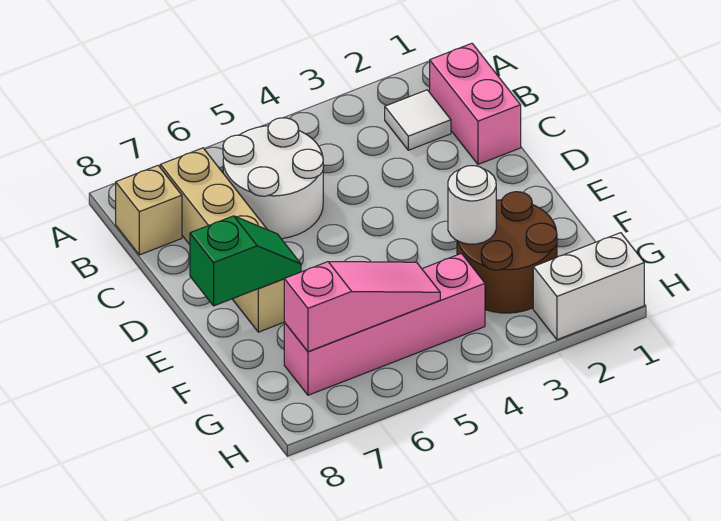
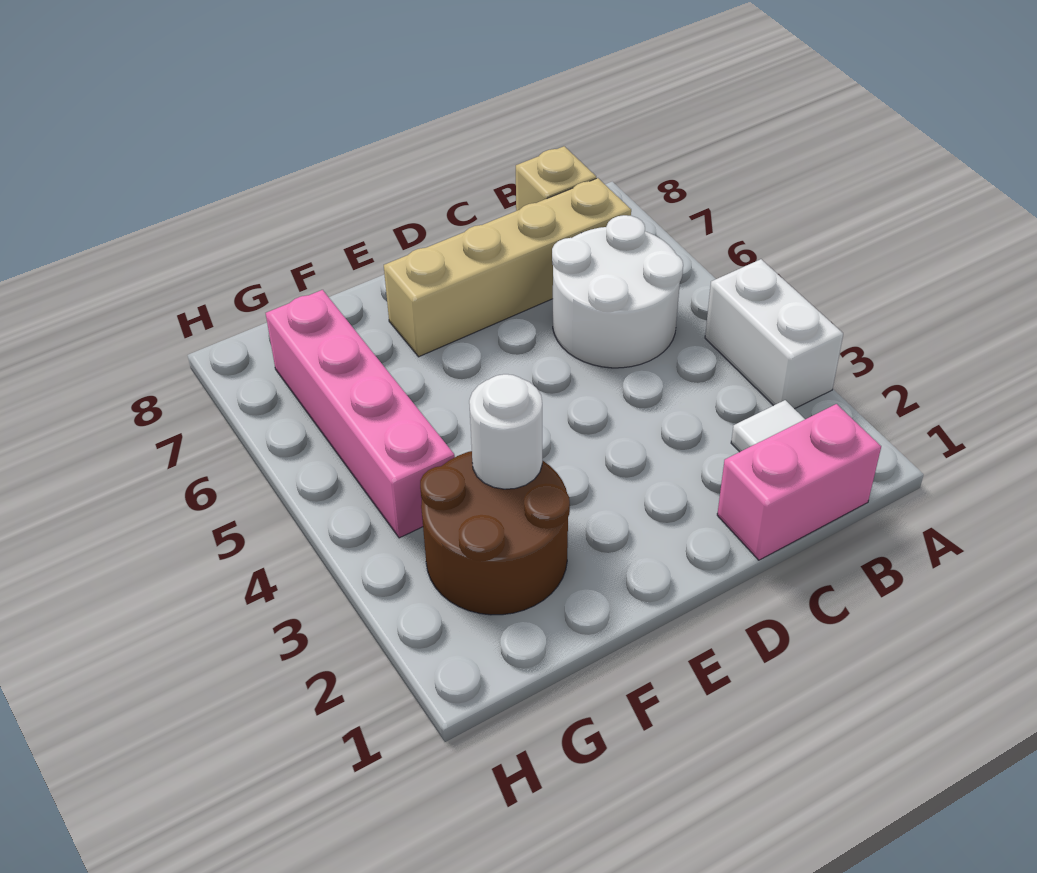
green 1x2 slope [190,216,301,306] -> none
pink 1x3 slope [284,262,440,352] -> none
white 1x2 brick [533,233,644,340] -> white 1x2 brick moved to [705,259,843,409]

